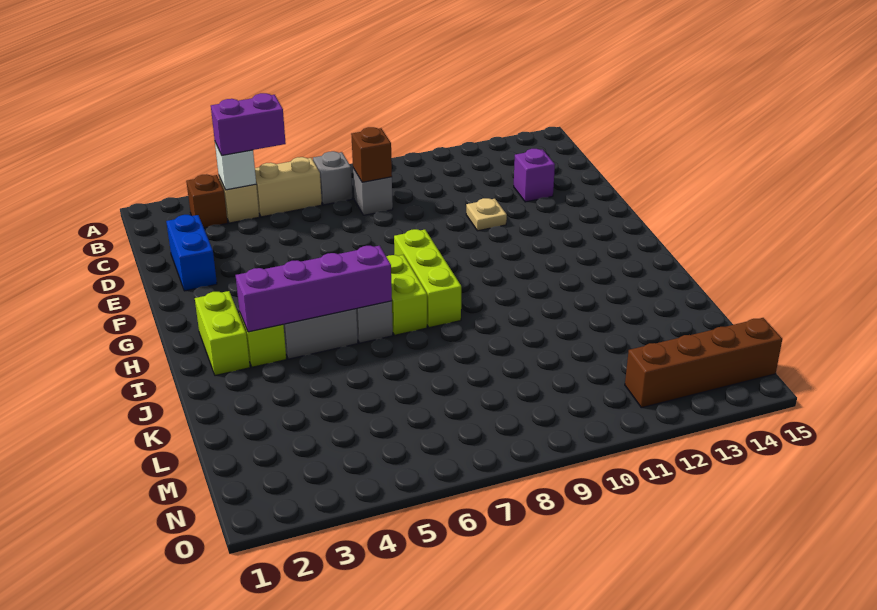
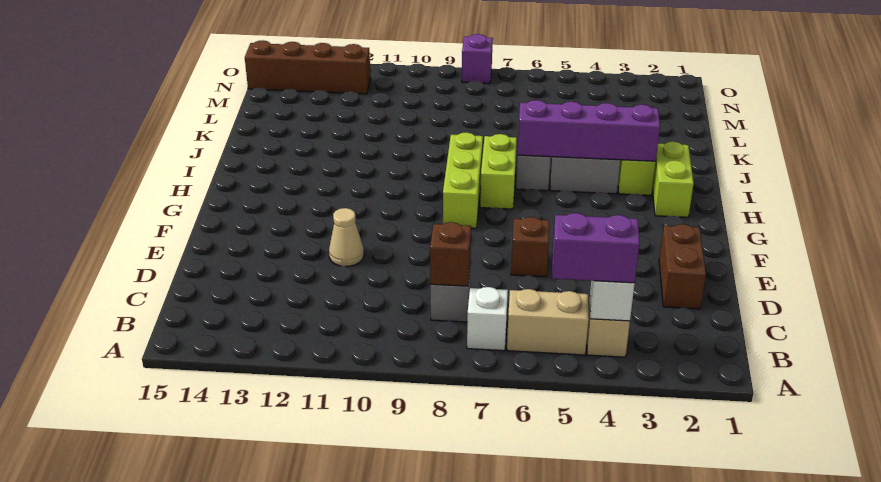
brown 1x1 brick [186,174,228,228] -> brown 1x1 brick moved to [511,217,549,277]
grey 1x1 brick [313,151,352,205] -> white 1x1 brick [467,287,508,351]
blue 1x2 brick [166,215,217,291] -> brown 1x2 brick [659,224,706,309]
purple 1x1 brick [514,149,555,202] -> purple 1x1 brick moved to [462,34,493,83]
tan 1x1 plate [466,198,507,231] -> tan 1x1 cone [329,208,364,267]

